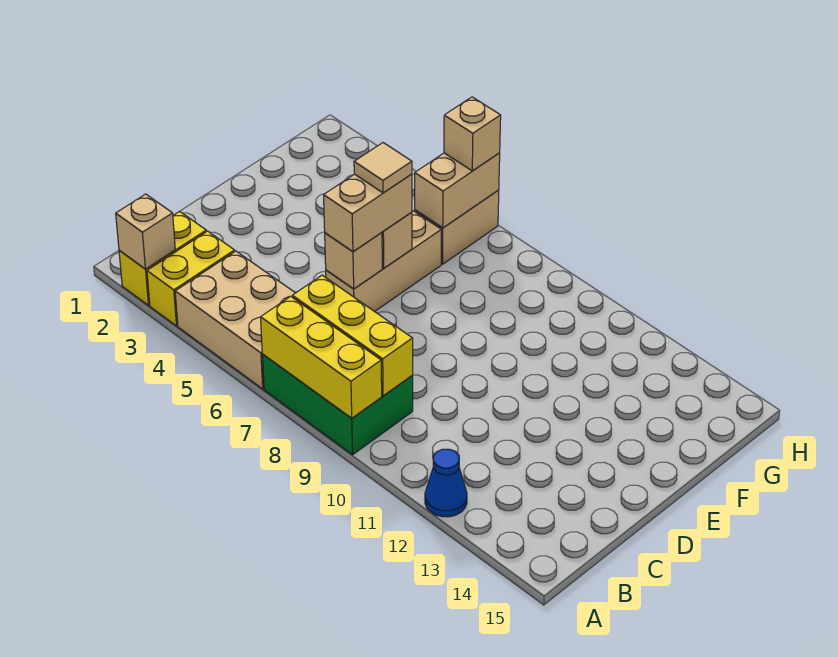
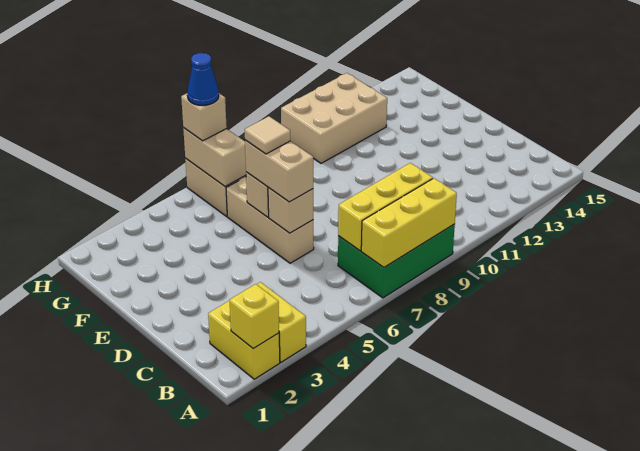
tan 1x1 brick [116,194,175,269] -> yellow 1x1 brick [229,284,279,349]
tan 2x3 brick [175,251,295,389] -> tan 2x3 brick moved to [281,73,387,163]
blue 1x1 cone [425,449,467,517] -> blue 1x1 cone moved to [187,53,219,105]

